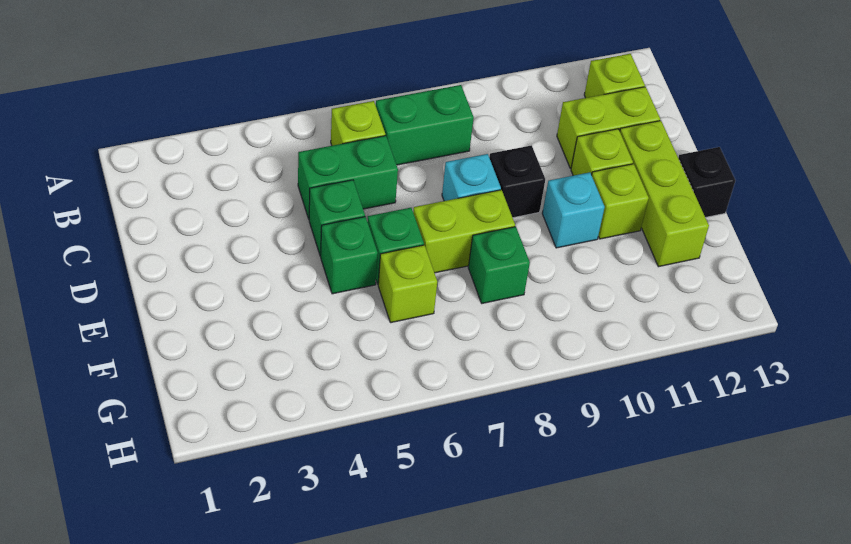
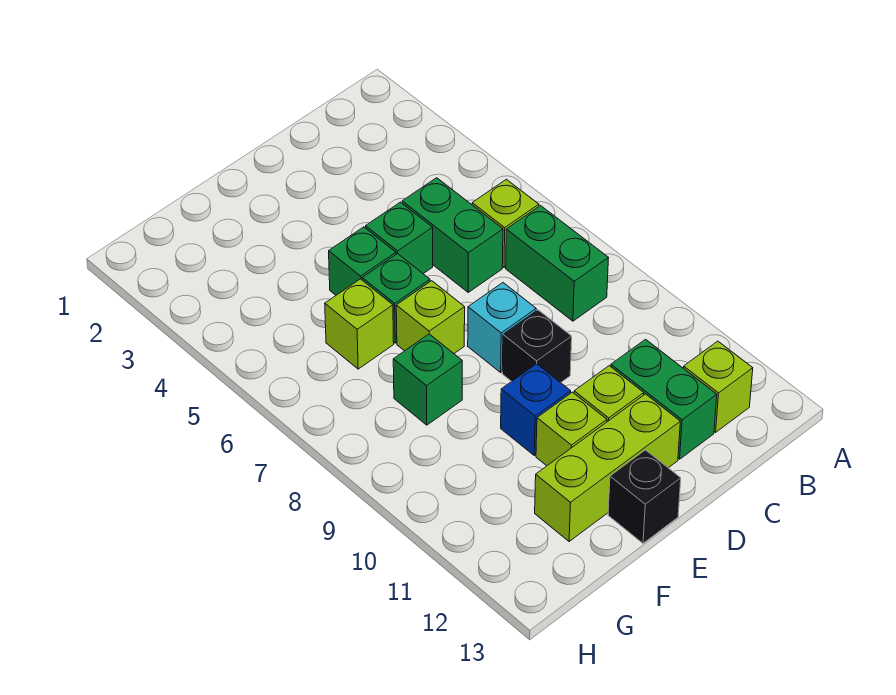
lime 1x2 brick [557,87,660,168] -> green 1x2 brick [611,339,717,459]
lime 1x2 brick [413,190,515,273] -> lime 1x1 brick [396,281,465,353]
cyan 1x1 brick [542,172,605,248] -> blue 1x1 brick [501,364,571,455]

